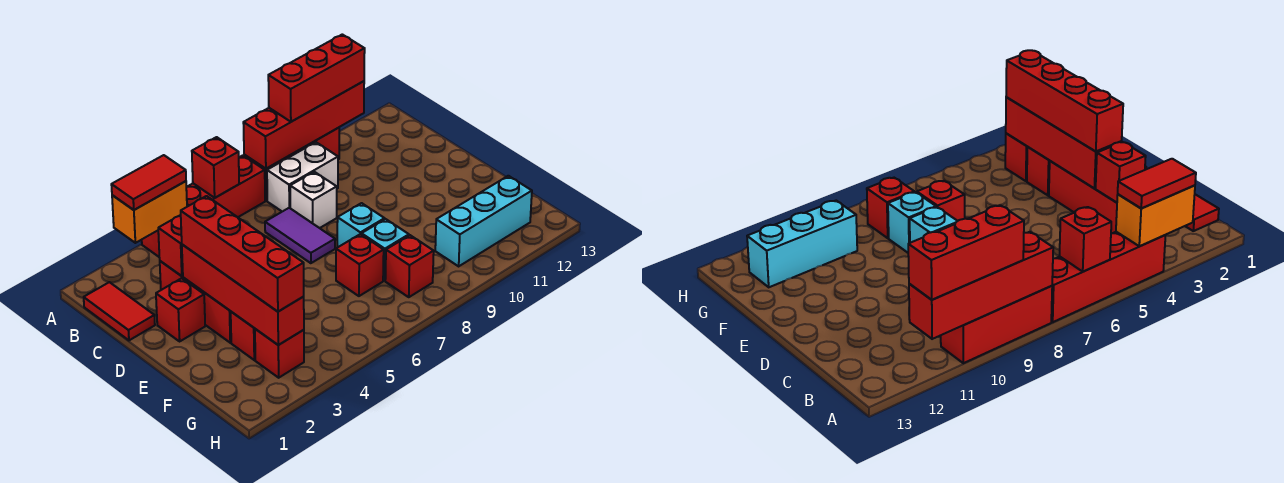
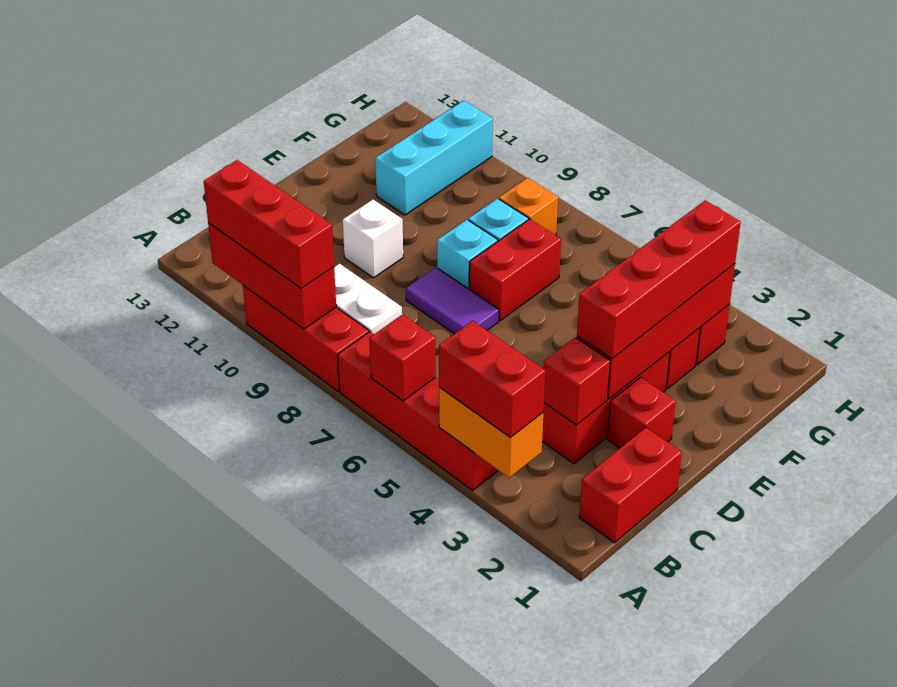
red 1x2 tile [111,155,186,210] -> red 1x2 brick [439,321,545,437]
red 1x4 brick [243,81,364,169] -> red 1x3 brick [208,223,336,329]
red 1x2 tile [84,282,155,340] -> red 1x2 brick [579,428,682,543]
purple 1x2 tile [265,208,335,263] -> purple 1x2 tile turned to [406,267,499,334]
white 1x1 brick [290,172,337,228] -> white 1x1 brick moved to [343,200,403,278]
red 1x1 brick [336,234,384,296] -> red 1x2 brick [469,219,561,321]
red 1x1 brick [385,235,434,297] -> orange 1x1 brick [499,178,558,235]
cyan 1x3 brick [435,176,532,266] -> cyan 1x3 brick turned to [375,101,493,215]

